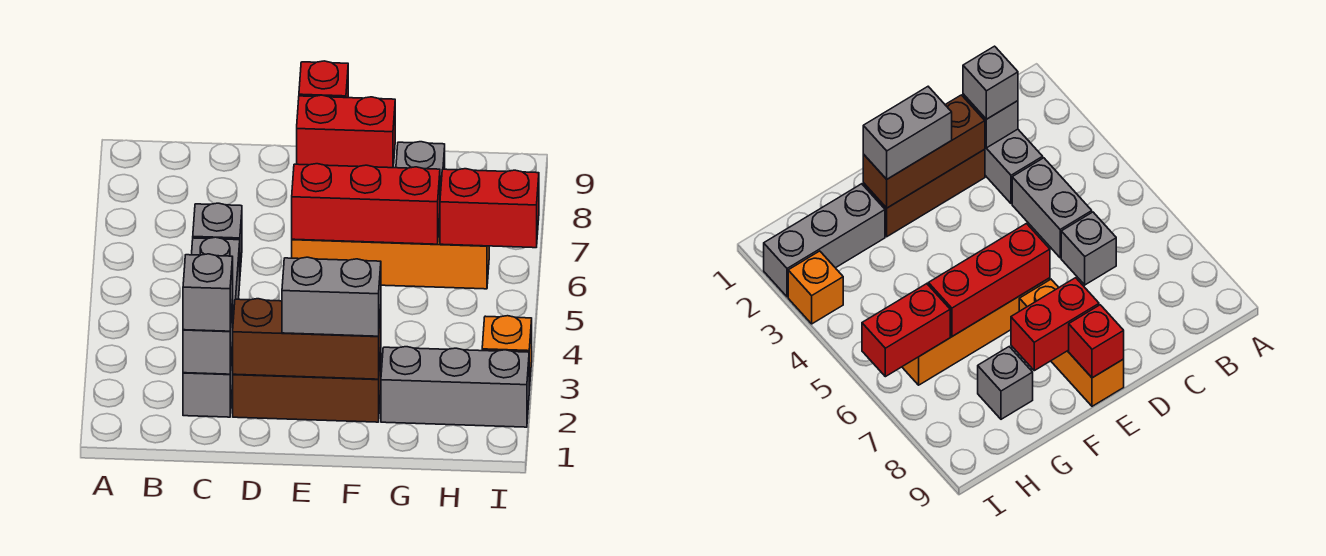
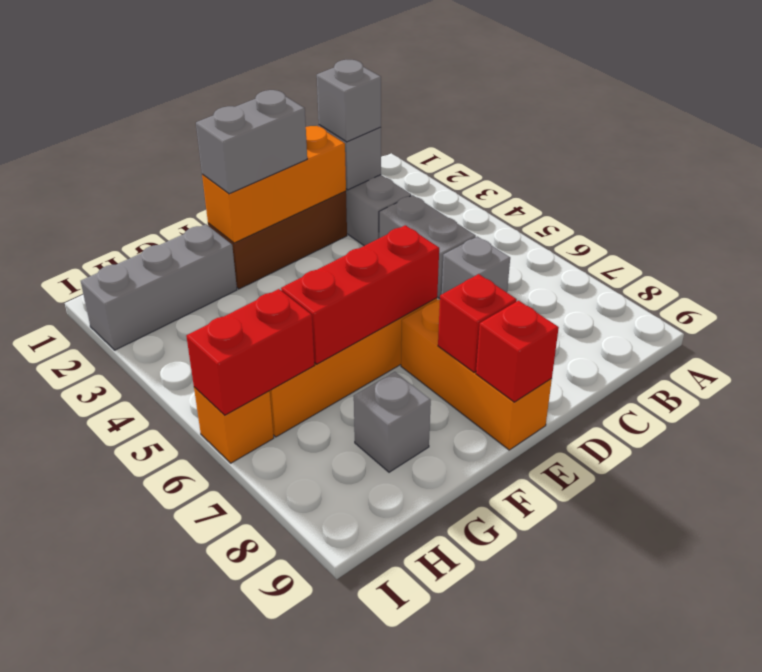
brown 1x3 brick [232,299,381,379] -> orange 1x3 brick [202,126,346,243]
red 1x2 brick [297,95,395,168] -> red 1x1 brick [438,274,517,372]
orange 1x1 brick [482,316,532,390] -> orange 1x1 brick moved to [194,387,274,463]

